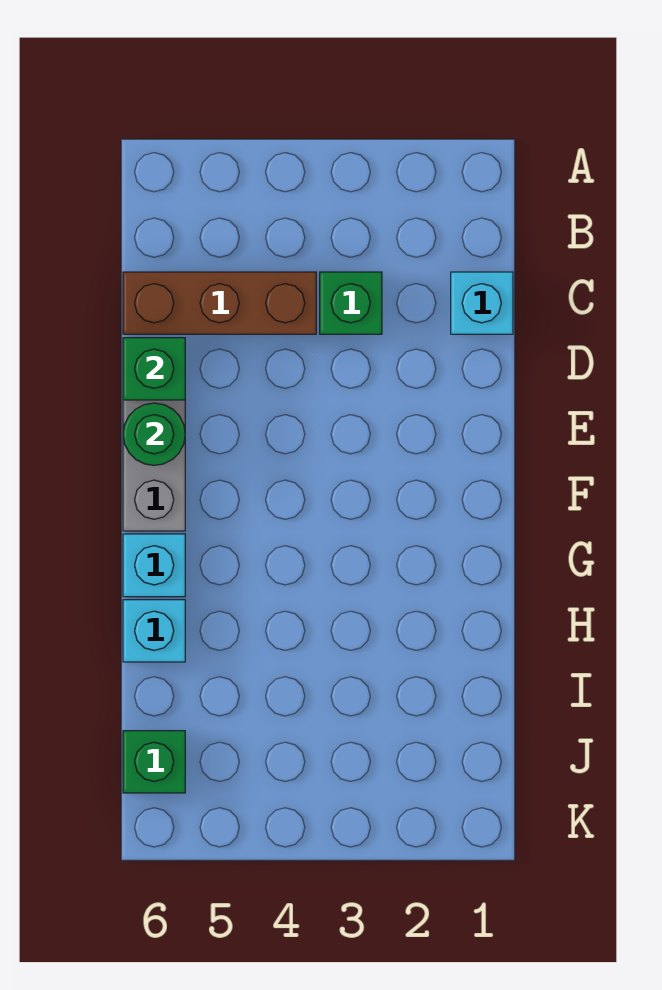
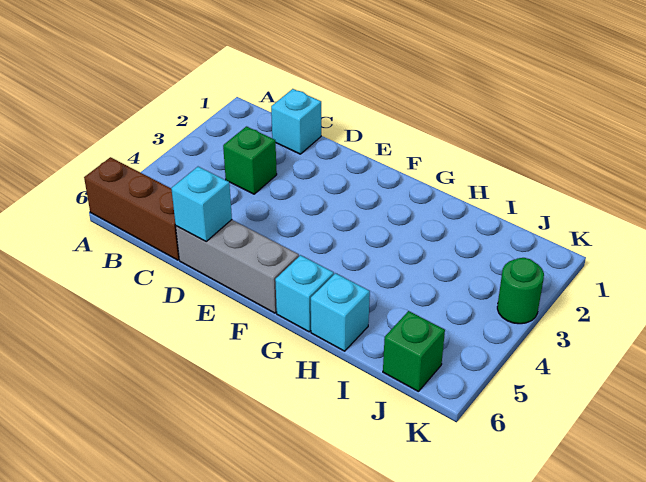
brown 1x3 brick [123,272,316,334] -> brown 1x3 brick turned to [84,157,179,260]
green 1x1 brick [123,338,185,400] -> cyan 1x1 brick [171,167,232,241]
green 1x1 round brick [123,403,185,465] -> green 1x1 round brick moved to [497,258,544,324]

